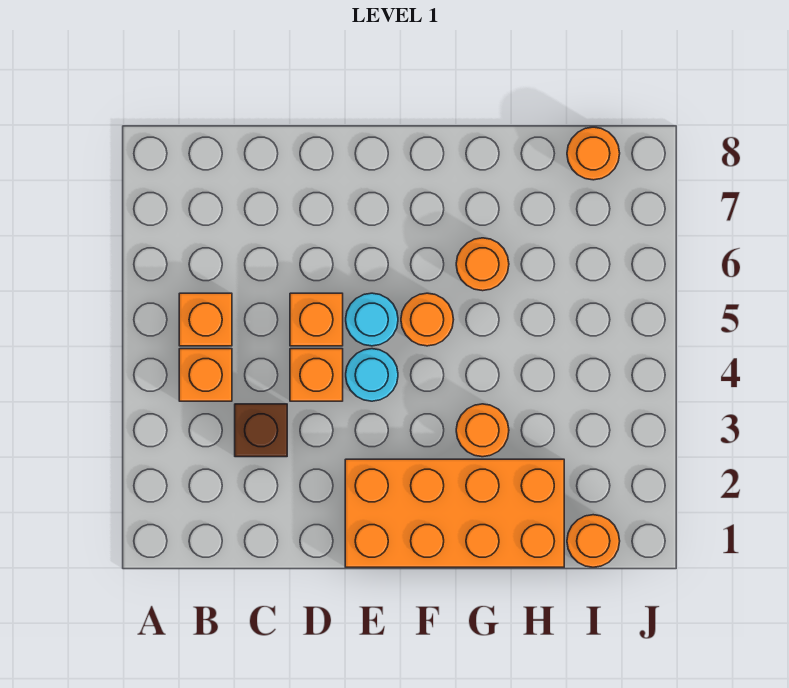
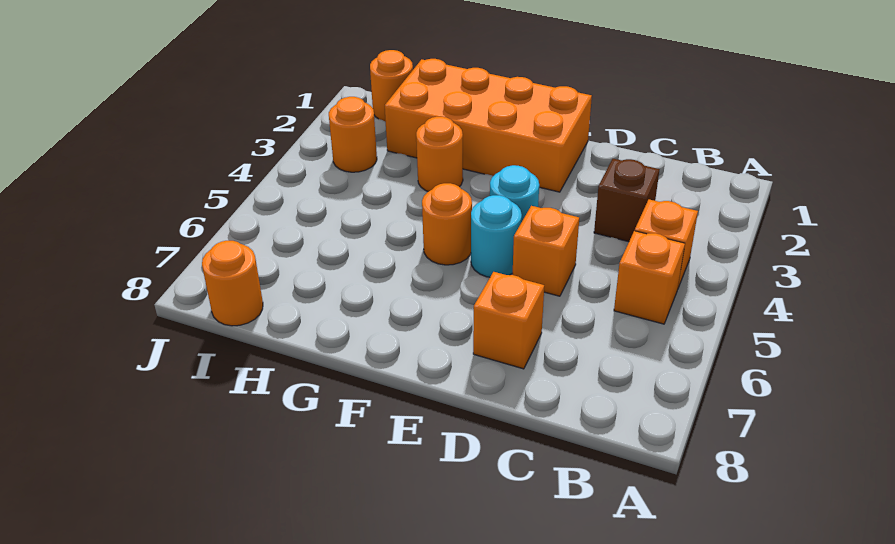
orange 1x1 brick [290,349,343,401] -> orange 1x1 brick moved to [473,272,544,369]
orange 1x1 round brick [456,238,509,291] -> orange 1x1 round brick moved to [329,97,377,172]

